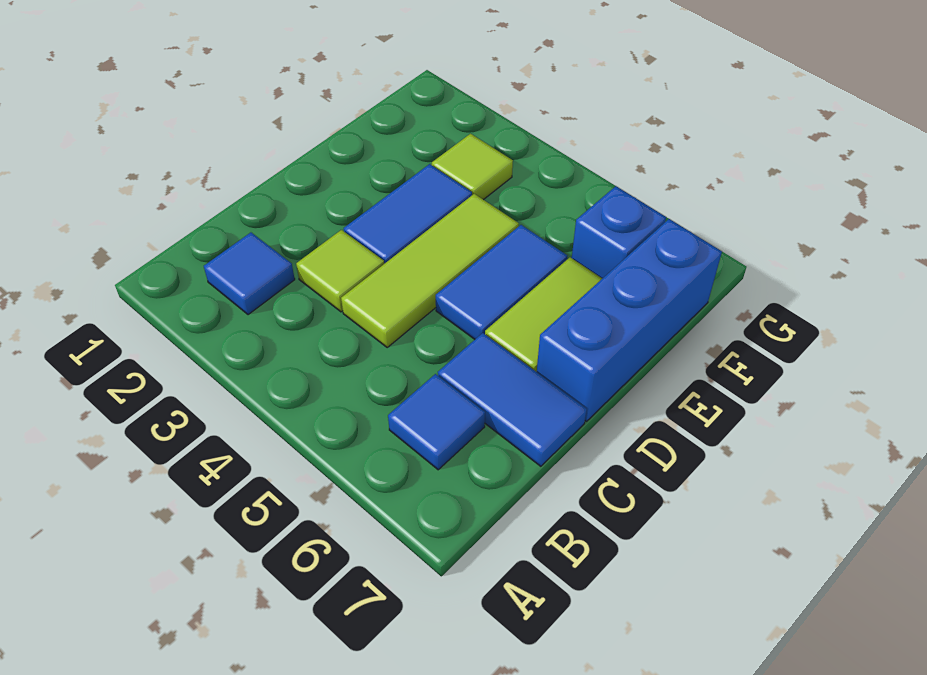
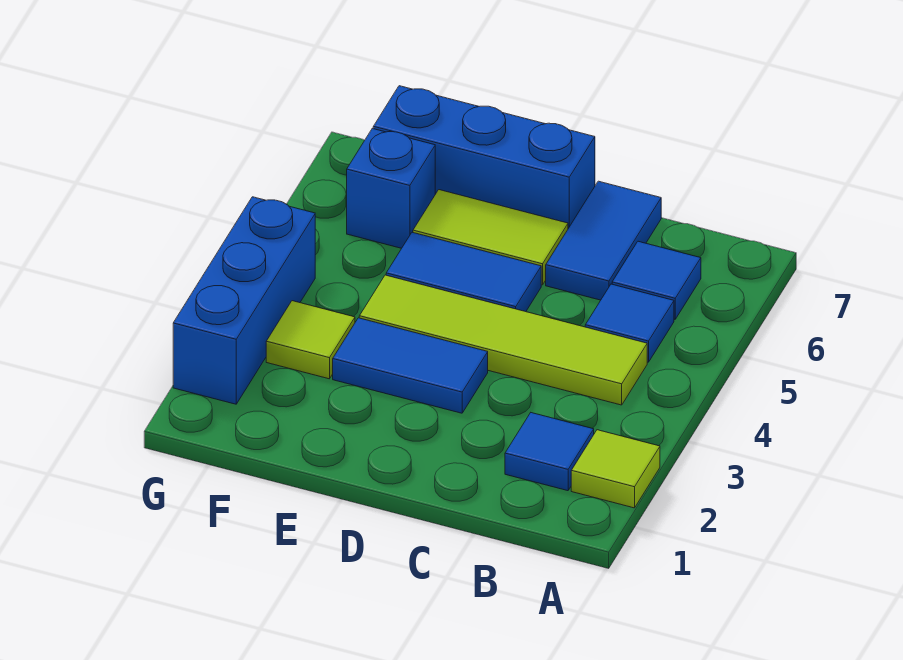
none -> blue 1x1 tile [585,284,674,362]
lime 1x1 tile [296,230,384,312] -> lime 1x1 tile moved to [571,430,660,508]
lime 1x3 tile [341,194,519,347] -> lime 1x4 tile [359,275,647,405]
none -> blue 1x3 brick [173,197,315,404]

